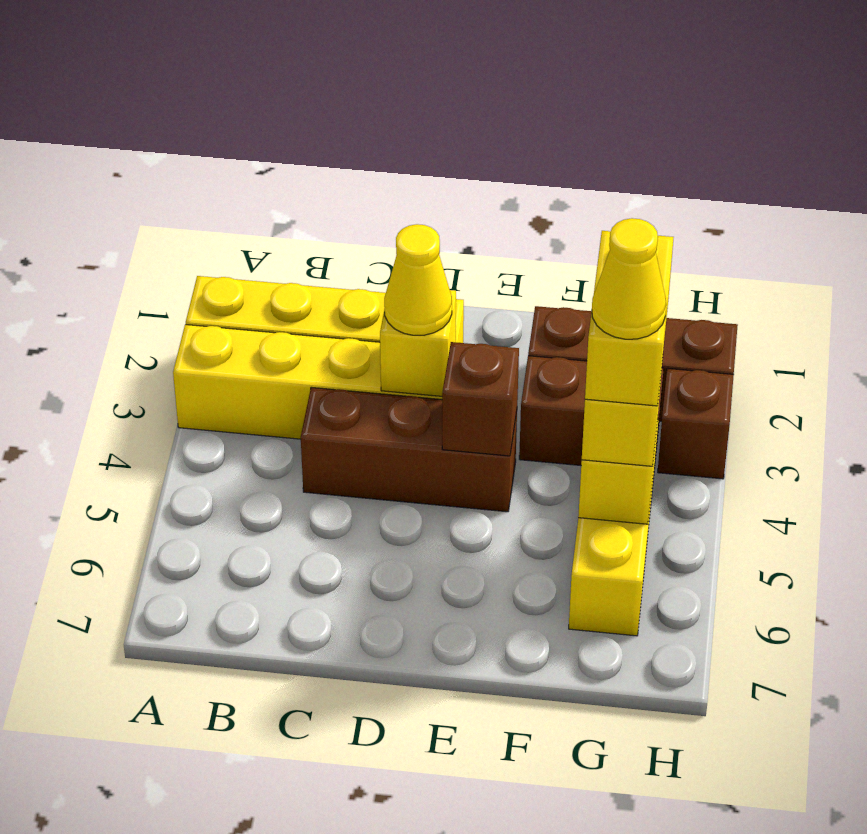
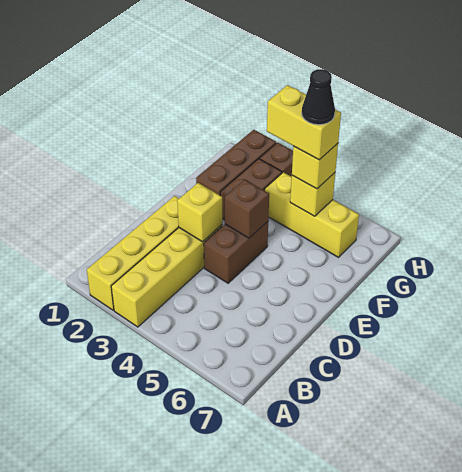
brown 1x3 brick [301,387,517,512] -> brown 1x2 brick [204,222,268,283]
yellow 1x1 cone [384,224,452,335] -> none
yellow 1x1 cone [592,218,666,339] -> black 1x1 cone [302,69,335,125]

